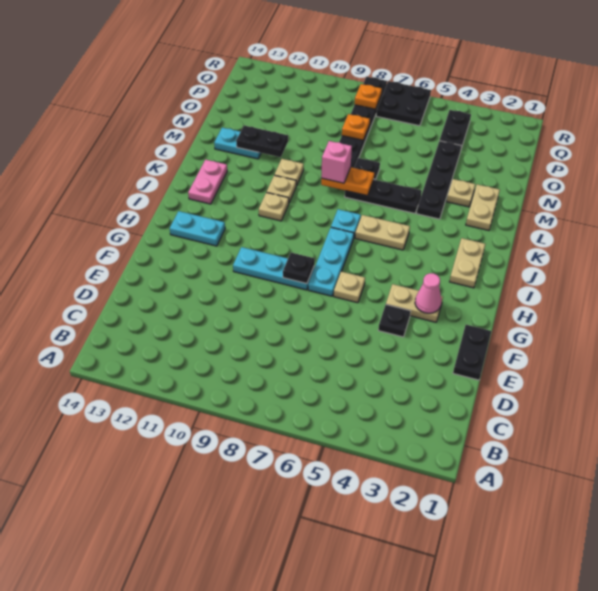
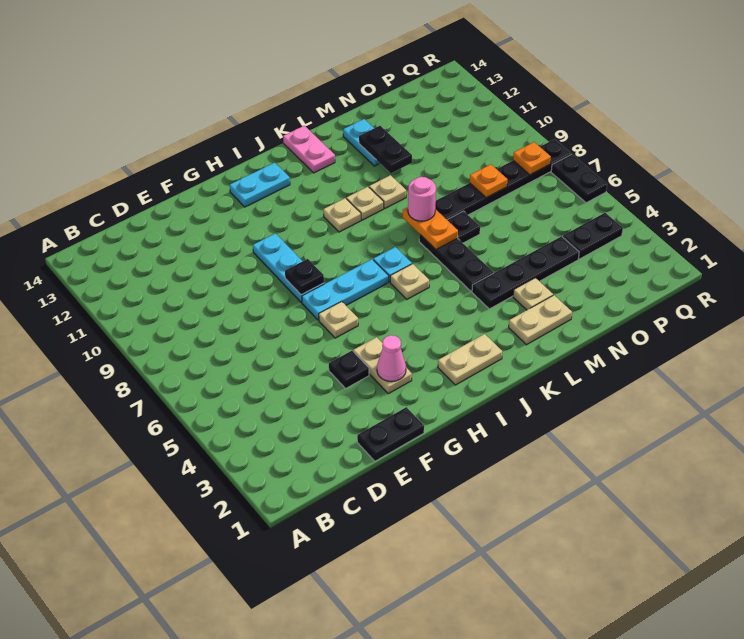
cyan 1x2 plate [170,211,225,246] -> cyan 1x2 plate turned to [230,163,290,207]
tan 1x2 plate [355,215,410,250] -> tan 1x1 plate [390,264,429,299]
pink 1x2 plate [188,160,227,204] -> pink 1x2 plate turned to [283,126,335,173]
pink 1x1 brick [321,141,352,183] -> pink 1x1 round brick [408,177,436,221]
black 2x2 plate [376,81,431,126] -> black 1x2 plate [551,154,607,203]

